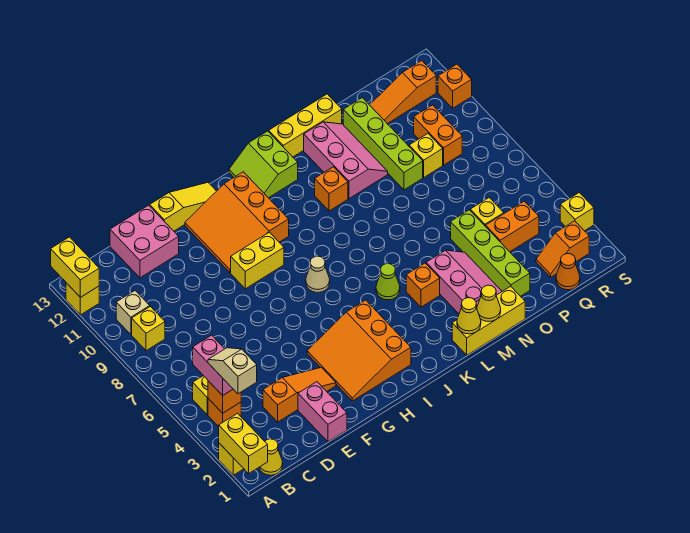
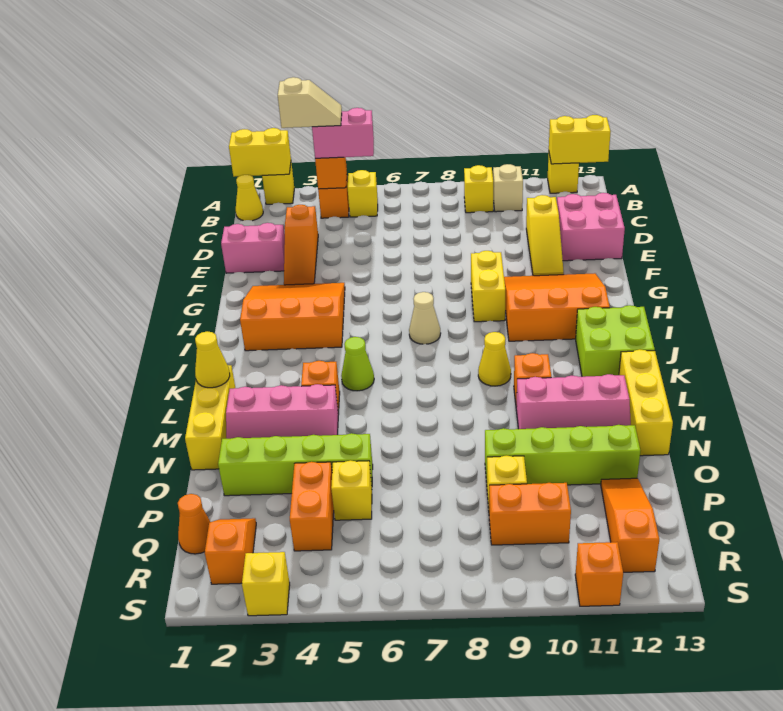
yellow 1x3 slope [150,182,216,231] -> yellow 1x3 slope moved to [526,195,564,276]
lime 2x2 slope [229,131,298,198] -> lime 2x2 brick [576,305,655,377]
yellow 1x1 cone [477,285,501,321] -> yellow 1x1 cone moved to [478,332,511,386]

